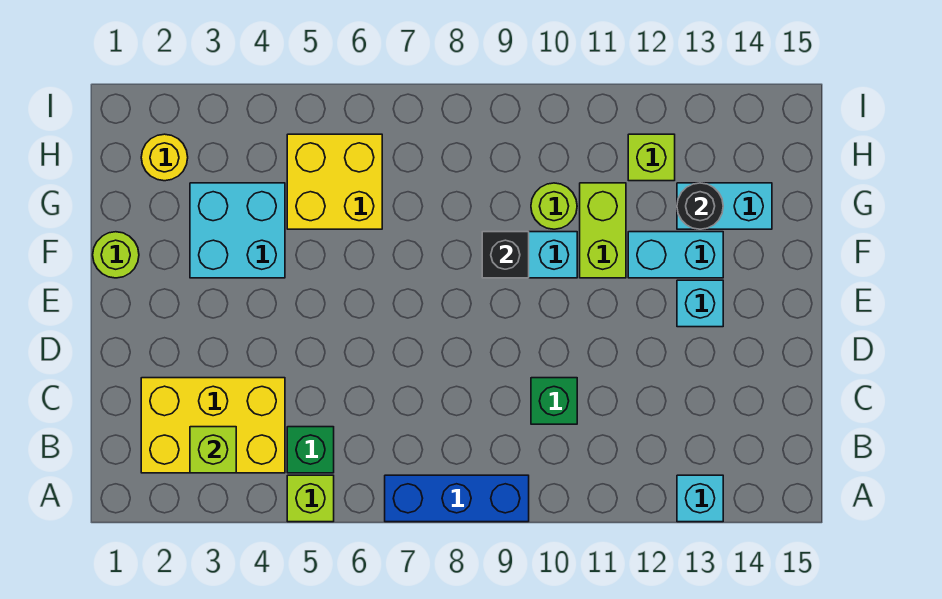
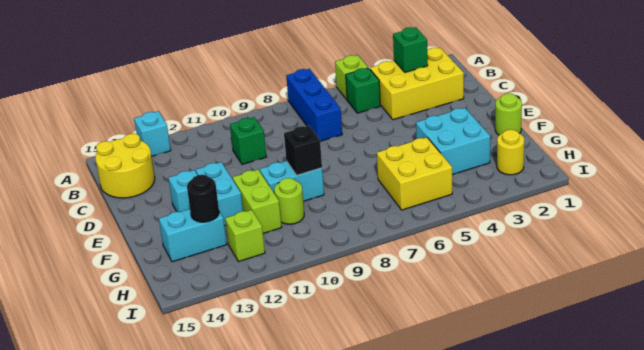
blue 1x3 brick [385,475,529,522] -> blue 1x3 brick turned to [286,69,342,141]
lime 1x1 brick [190,427,236,473] -> green 1x1 brick [393,27,428,72]
none -> yellow 2x2 round brick [95,134,155,198]
cyan 1x2 brick [628,232,723,278] -> cyan 1x2 brick turned to [196,162,243,226]

